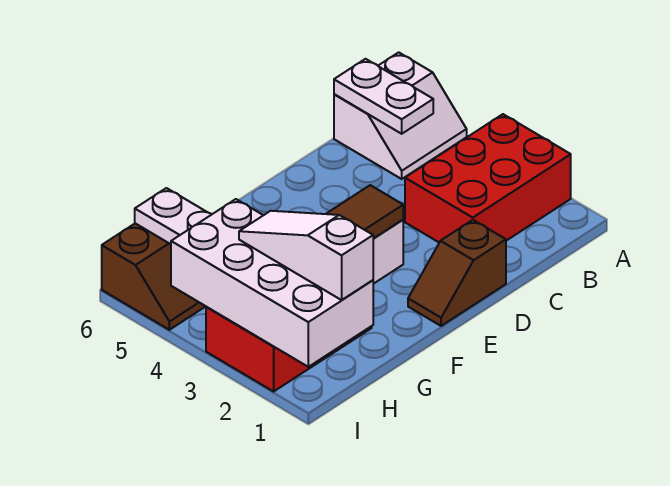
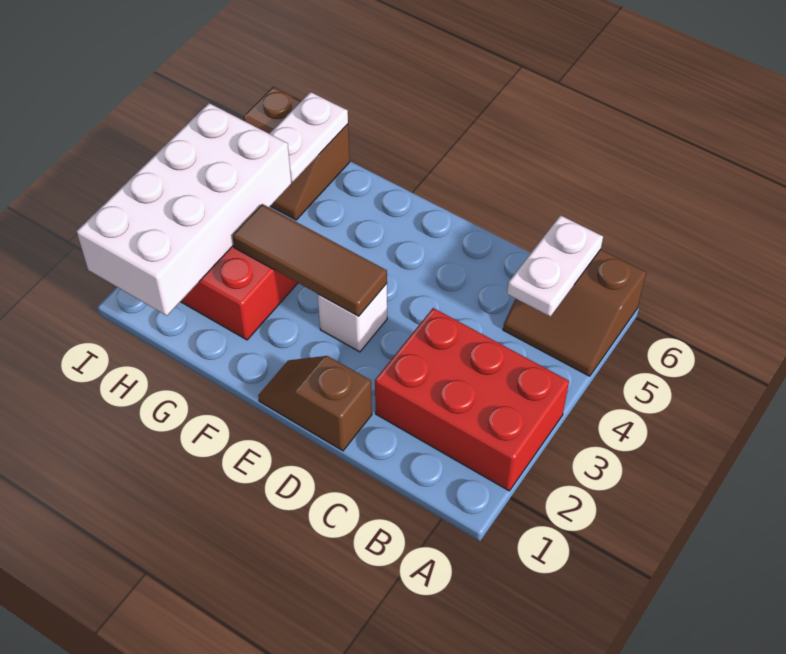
white 2x2 slope [334,52,467,179] -> brown 2x2 slope [503,249,646,376]
white 1x3 slope [239,211,373,300] -> none

